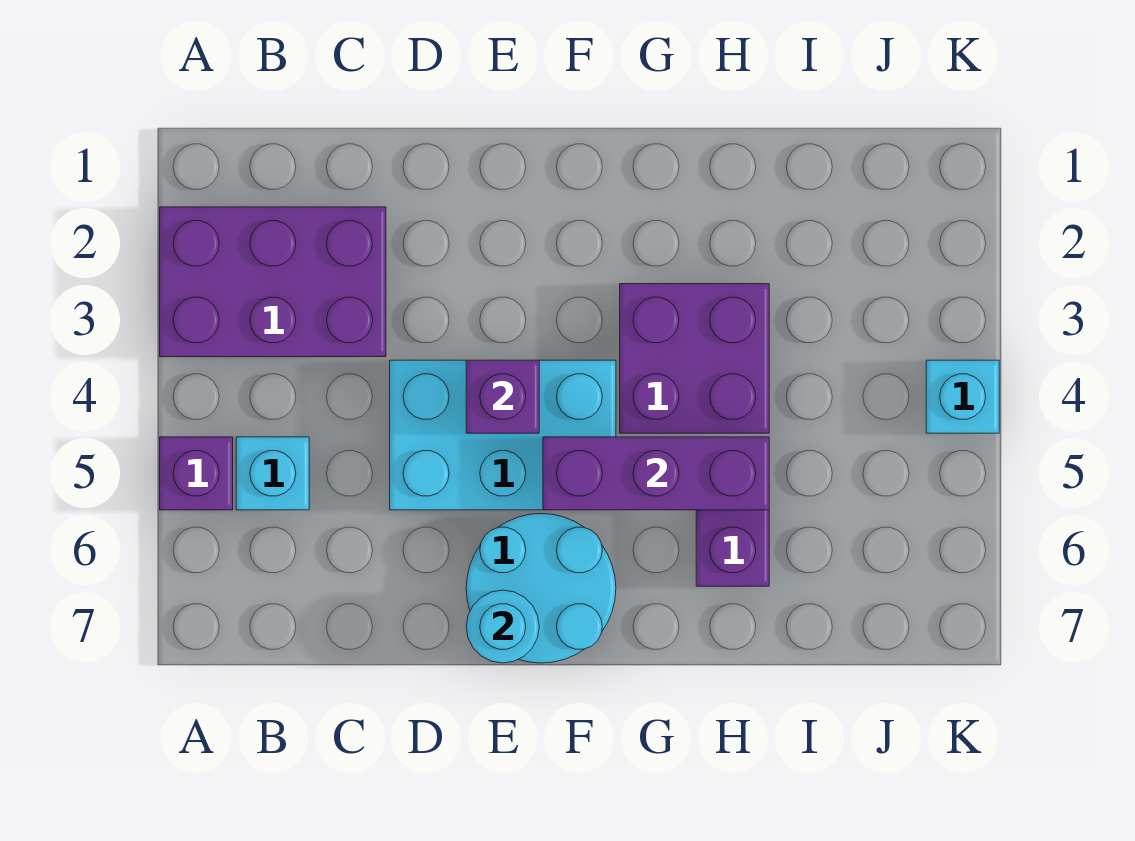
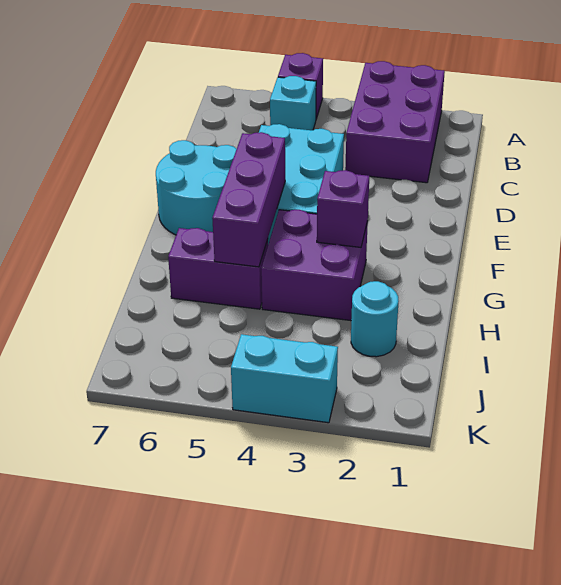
purple 1x1 brick [466,360,539,433] -> purple 1x1 brick moved to [317,170,369,247]
cyan 1x1 round brick [466,590,539,663] -> cyan 1x1 round brick moved to [351,281,399,357]
cyan 1x1 brick [926,360,999,433] -> cyan 1x2 brick [231,334,338,423]

